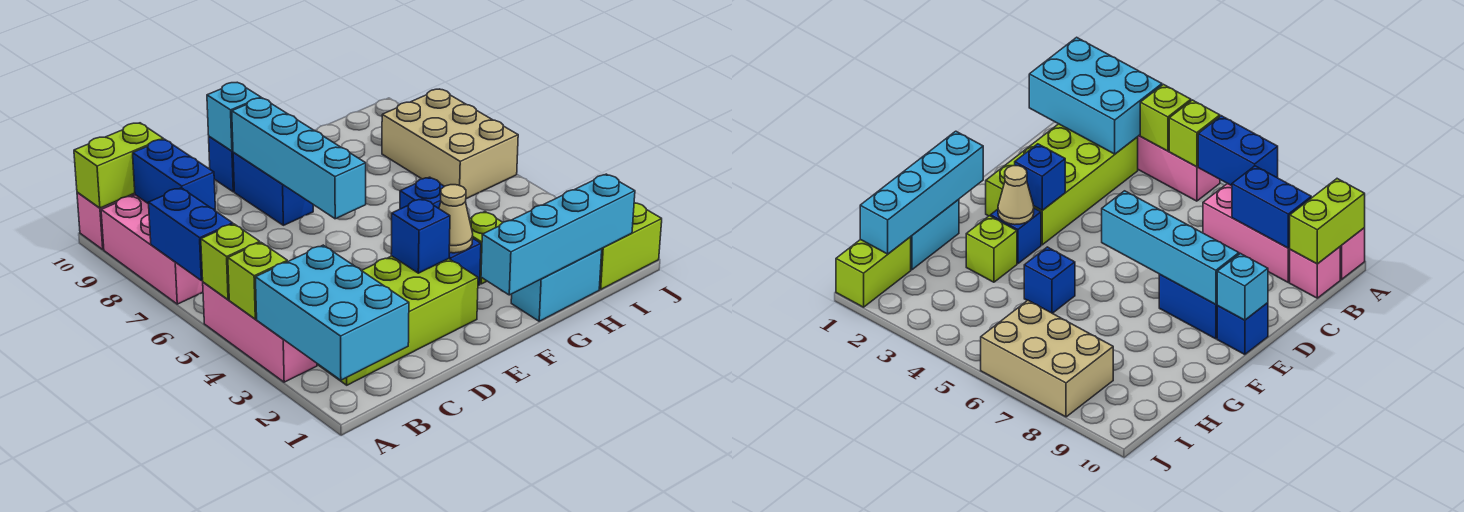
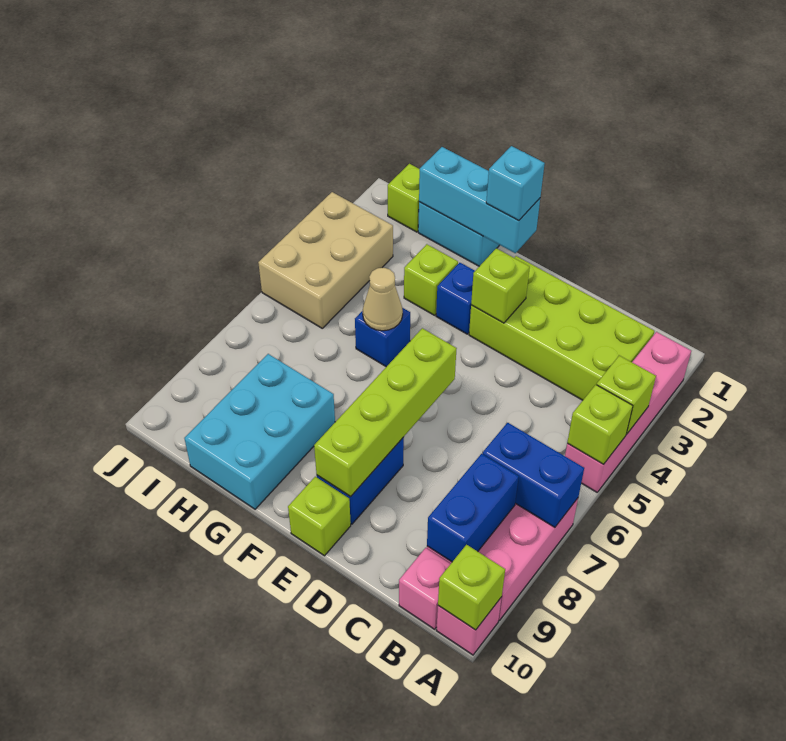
cyan 2x3 brick [255,245,409,380] -> cyan 2x3 brick moved to [184,354,335,509]
pink 1x3 brick [203,282,317,382] -> pink 1x4 brick [565,332,691,492]
blue 1x2 brick [149,188,233,281] -> blue 1x2 brick turned to [483,423,584,527]
lime 1x2 brick [74,123,163,208] -> lime 1x1 brick [438,545,505,630]
blue 1x1 brick [391,199,450,273] -> lime 1x1 brick [471,248,530,323]
cyan 1x4 brick [232,98,366,219] -> lime 1x4 brick [314,328,457,497]
blue 1x1 brick [209,137,234,192] -> lime 1x1 brick [288,477,351,556]
cyan 1x1 brick [207,83,261,151] -> cyan 1x1 brick moved to [486,146,545,221]
cyan 1x4 brick [481,174,635,295] -> cyan 1x3 brick [419,147,540,253]
tan 1x1 cone [439,185,473,253] -> tan 1x1 cone moved to [363,268,403,331]
lime 1x2 brick [599,203,662,289] -> lime 1x1 brick [388,164,420,232]
tan 2x3 brick [382,89,518,199] -> tan 2x3 brick moved to [258,192,393,328]

